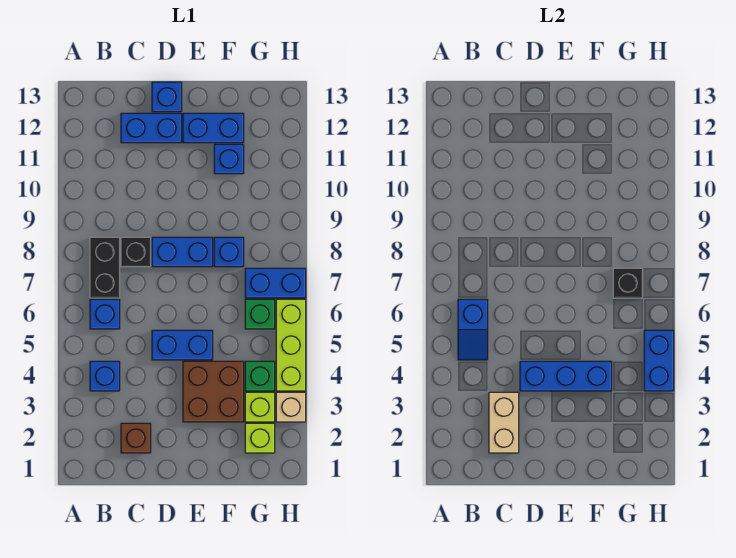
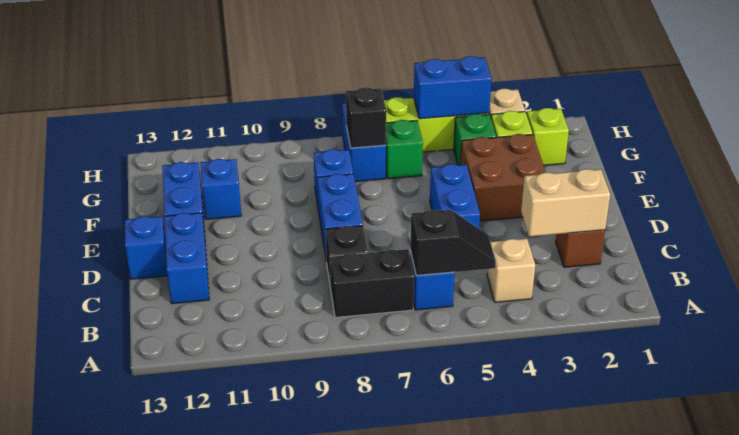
blue 1x1 brick [90,361,120,391] -> tan 1x1 brick [487,239,535,302]
blue 1x2 slope [458,299,488,360] -> black 1x2 slope [410,210,496,276]
blue 1x3 brick [520,361,612,391] -> none

